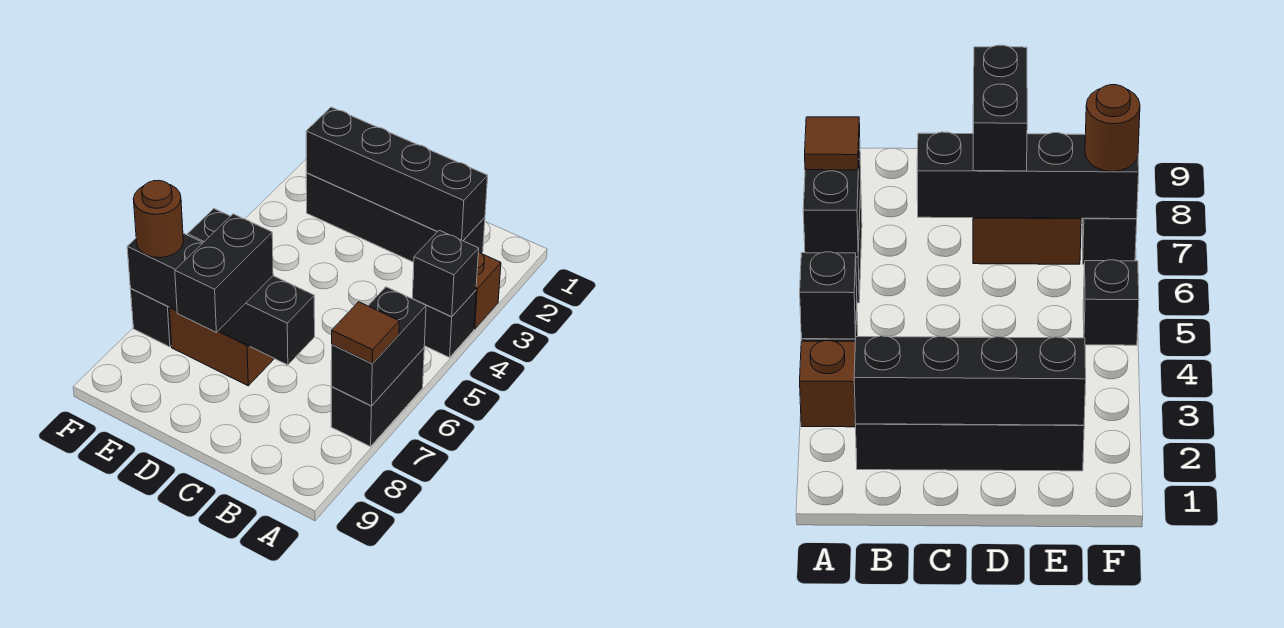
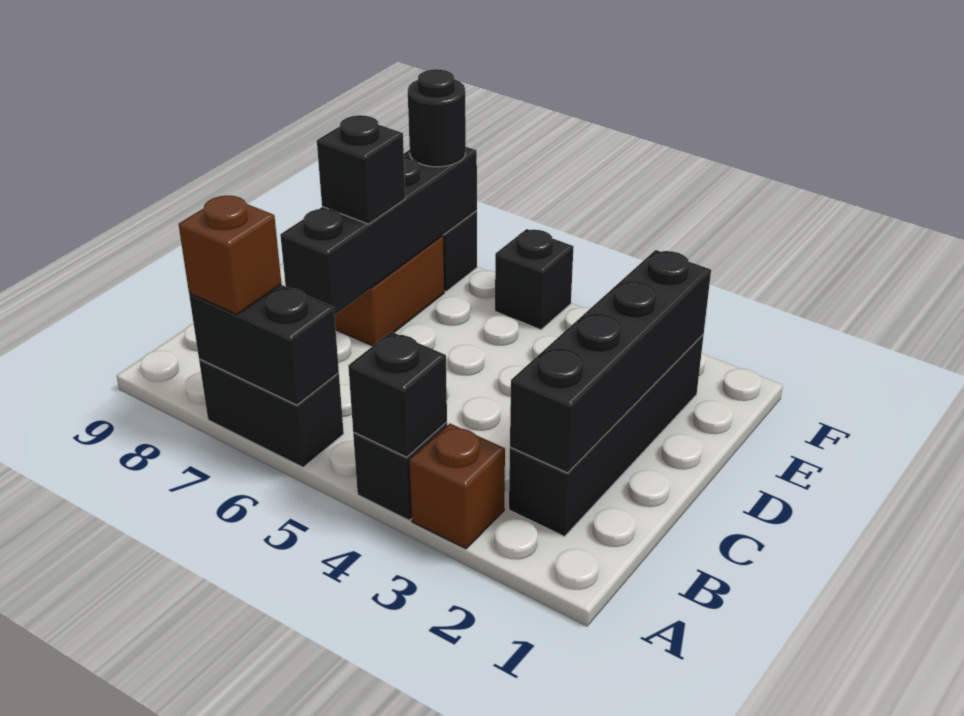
brown 1x1 tile [332,302,399,364] -> brown 1x1 brick [179,196,281,315]
black 1x2 brick [175,214,273,332] -> black 1x1 brick [317,115,405,224]
brown 1x1 round brick [134,180,183,258] -> black 1x1 round brick [408,69,466,167]

